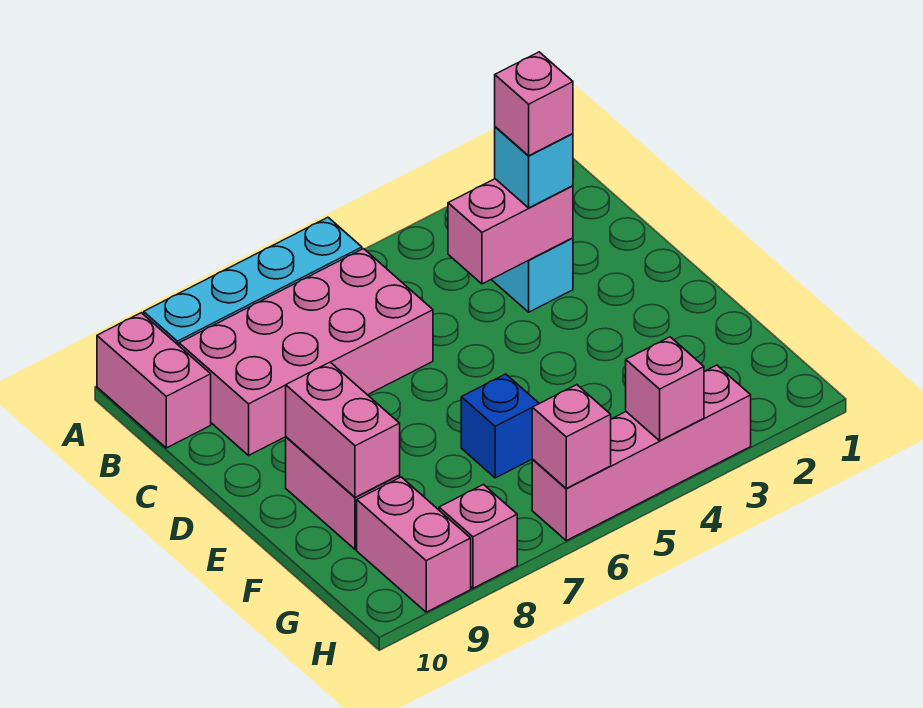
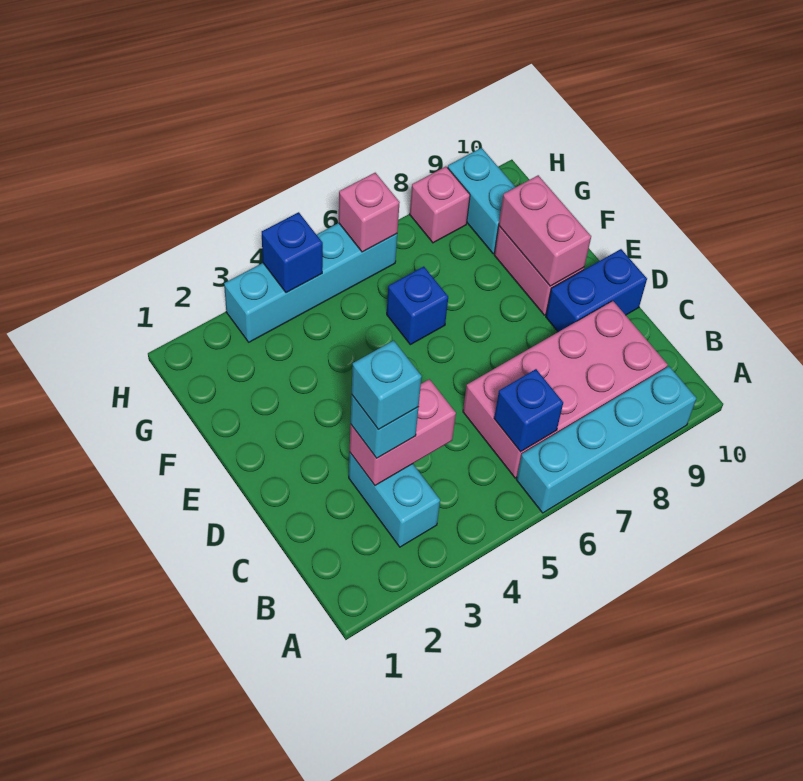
pink 1x2 brick [97,313,211,448] -> none
none -> blue 1x1 brick [494,369,563,452]
pink 1x1 brick [495,52,573,156] -> cyan 1x1 brick [352,340,422,430]
none -> blue 1x2 brick [546,249,647,332]
pink 1x2 brick [357,477,471,612] -> cyan 1x2 brick [448,148,515,254]
pink 1x4 brick [532,365,751,541] -> cyan 1x4 brick [224,223,397,342]
pink 1x1 brick [626,337,704,441] -> blue 1x1 brick [262,212,323,293]

